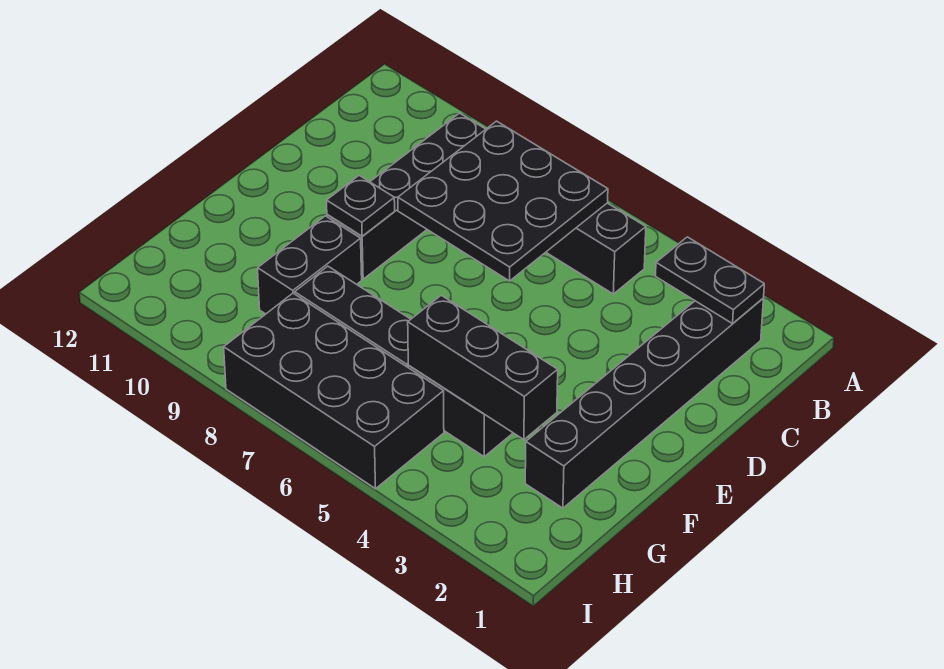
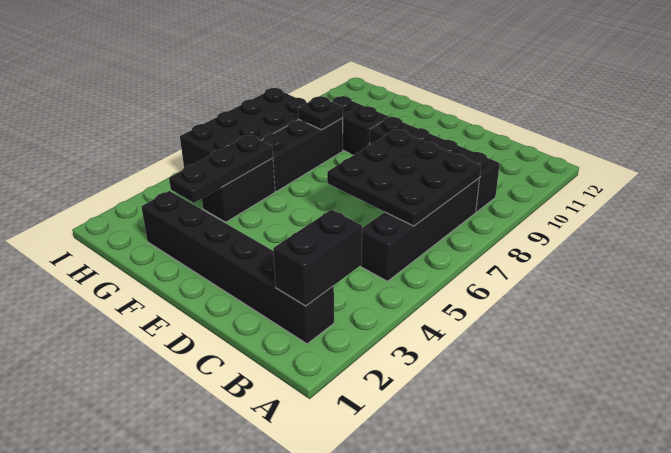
black 1x2 plate [656,237,764,324] -> black 1x2 brick [273,209,362,306]
black 1x1 plate [327,175,395,236] -> black 1x1 plate moved to [298,96,343,130]
black 1x3 brick [408,295,558,440] -> black 1x3 plate [169,135,273,203]

